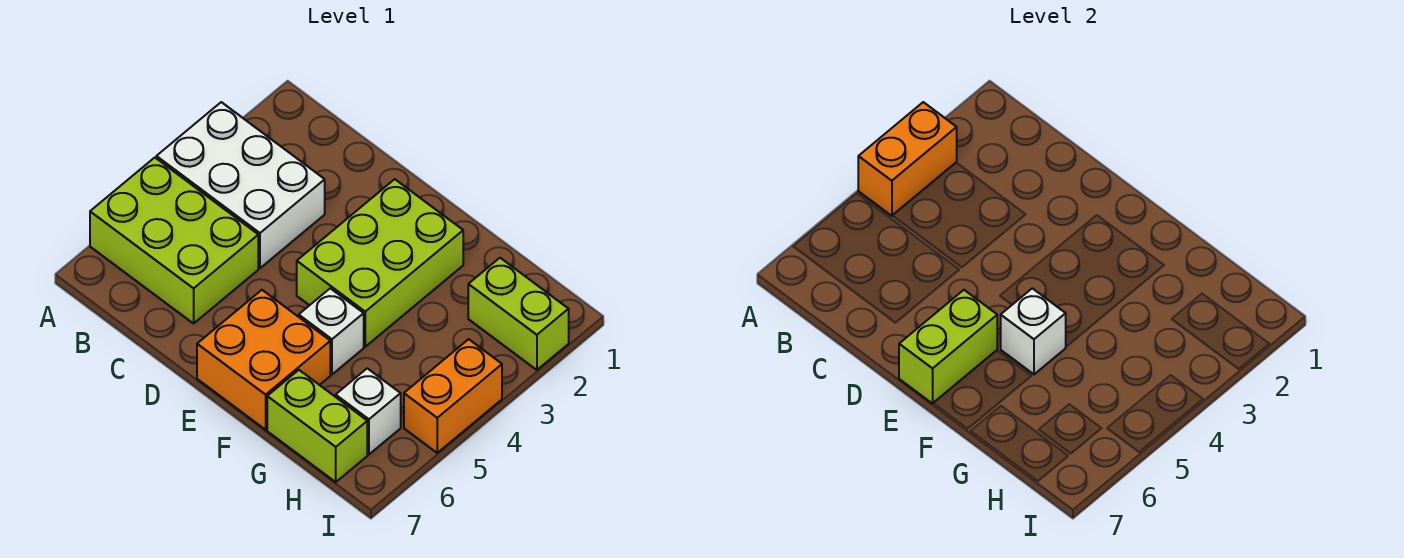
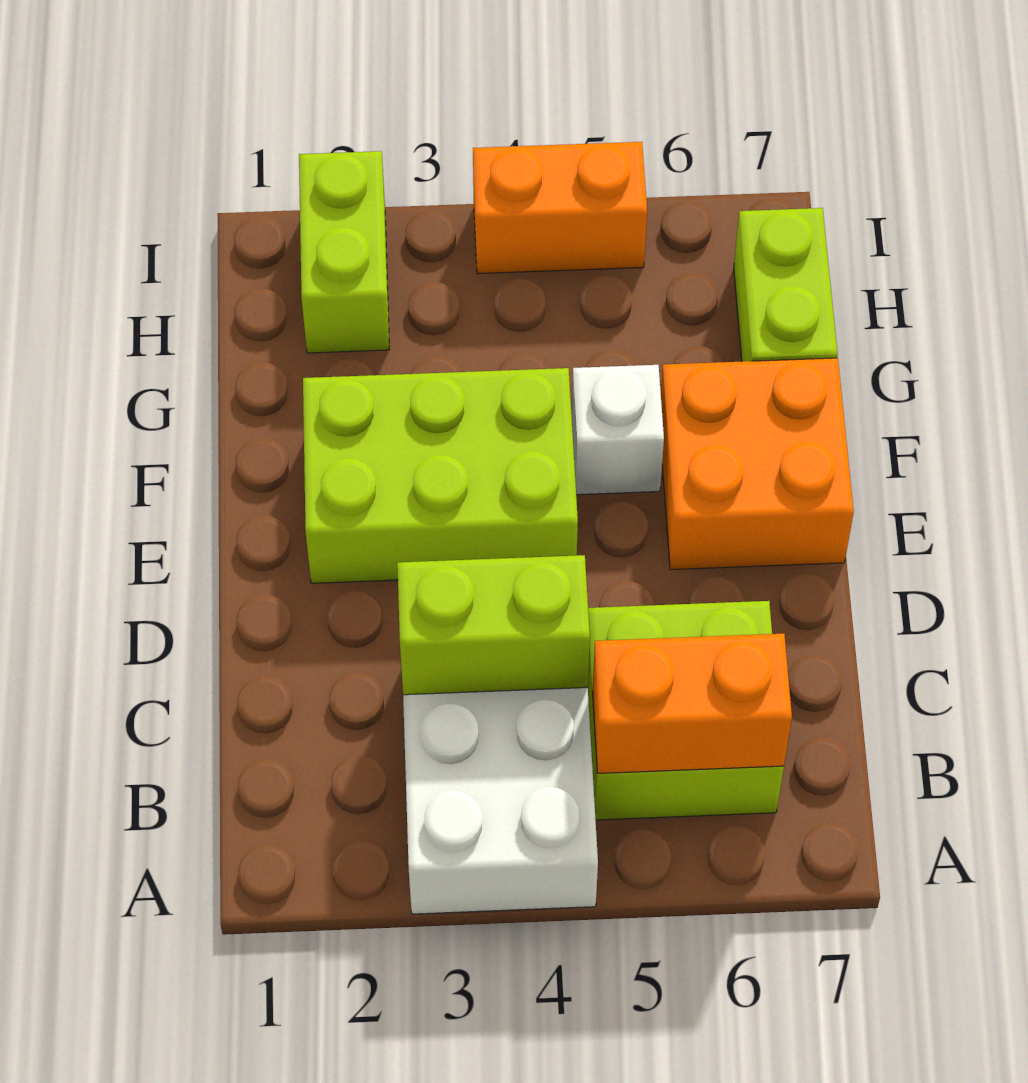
orange 1x2 brick [858,102,957,216] -> orange 1x2 brick moved to [593,634,792,773]
lime 2x3 brick [90,158,258,324] -> lime 2x2 brick [588,601,784,820]
lime 1x2 brick [899,290,997,404] -> lime 1x2 brick moved to [397,555,590,695]
white 1x1 brick [1001,288,1066,374] -> none
white 1x1 brick [336,368,401,454] -> none

